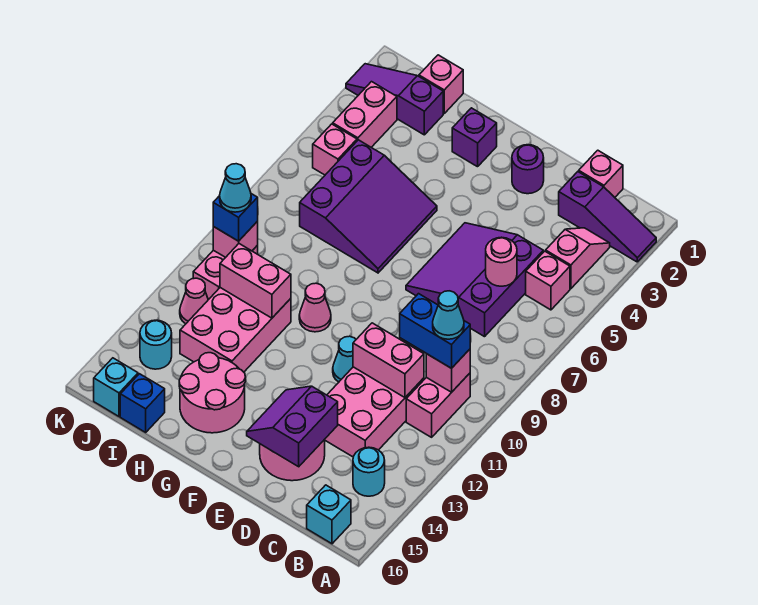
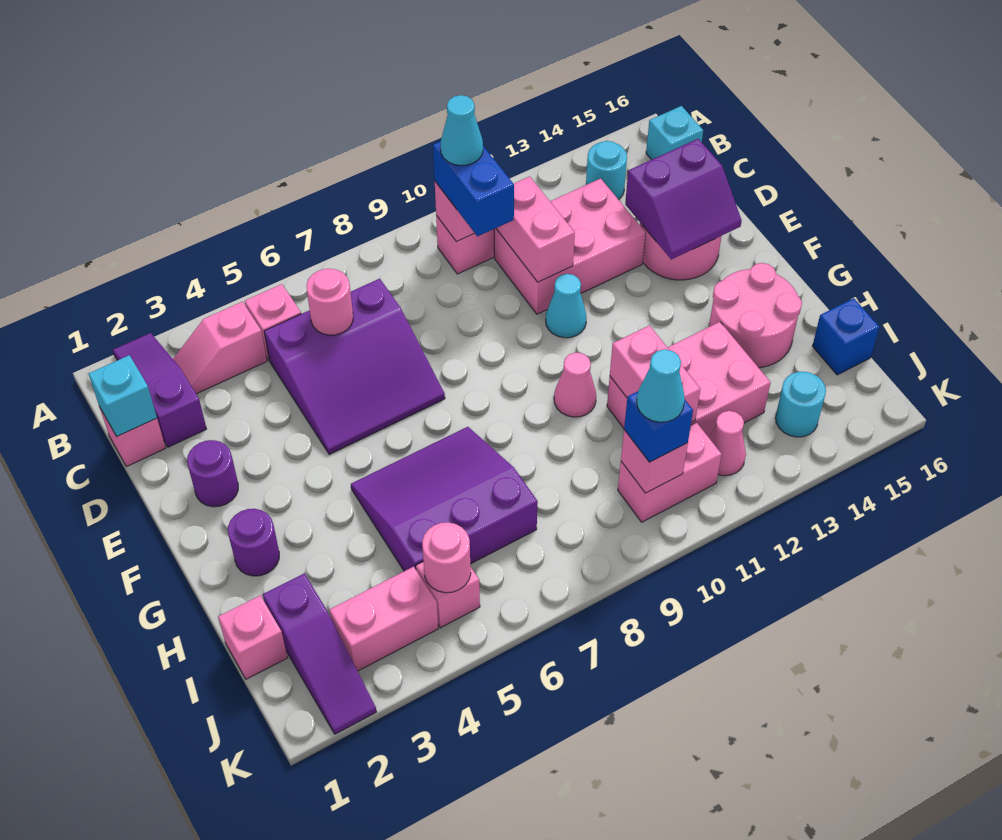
purple 1x1 brick [452,108,497,167] -> purple 1x1 round brick [228,509,279,576]
none -> pink 1x1 round brick [422,522,471,593]
cyan 1x1 brick [94,358,138,416] -> cyan 1x1 brick moved to [89,355,157,437]

